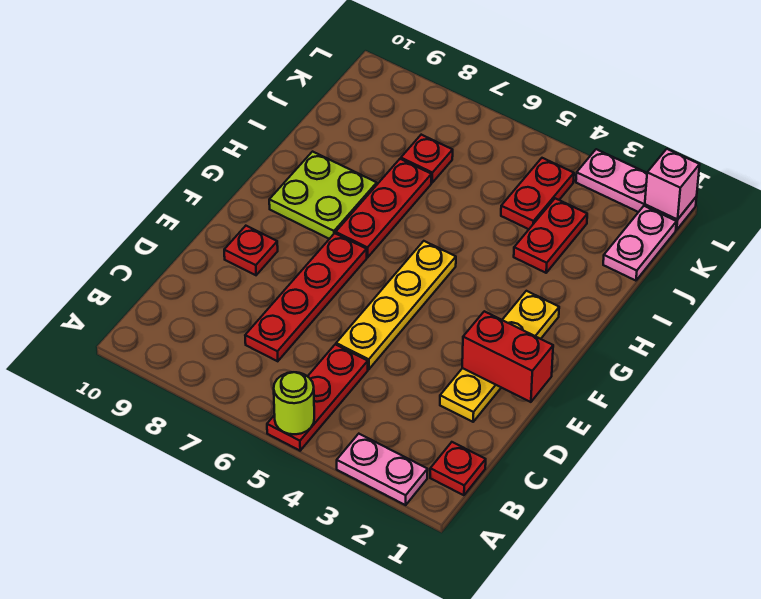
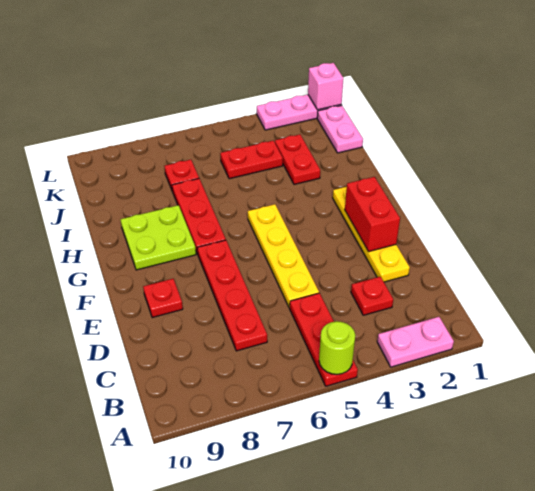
red 1x1 plate [430,442,486,495] -> red 1x1 plate moved to [351,277,393,315]
red 1x2 brick [462,311,553,402] -> red 1x2 brick turned to [345,177,400,252]
red 1x2 plate [501,158,574,229] -> red 1x2 plate turned to [220,141,283,179]

